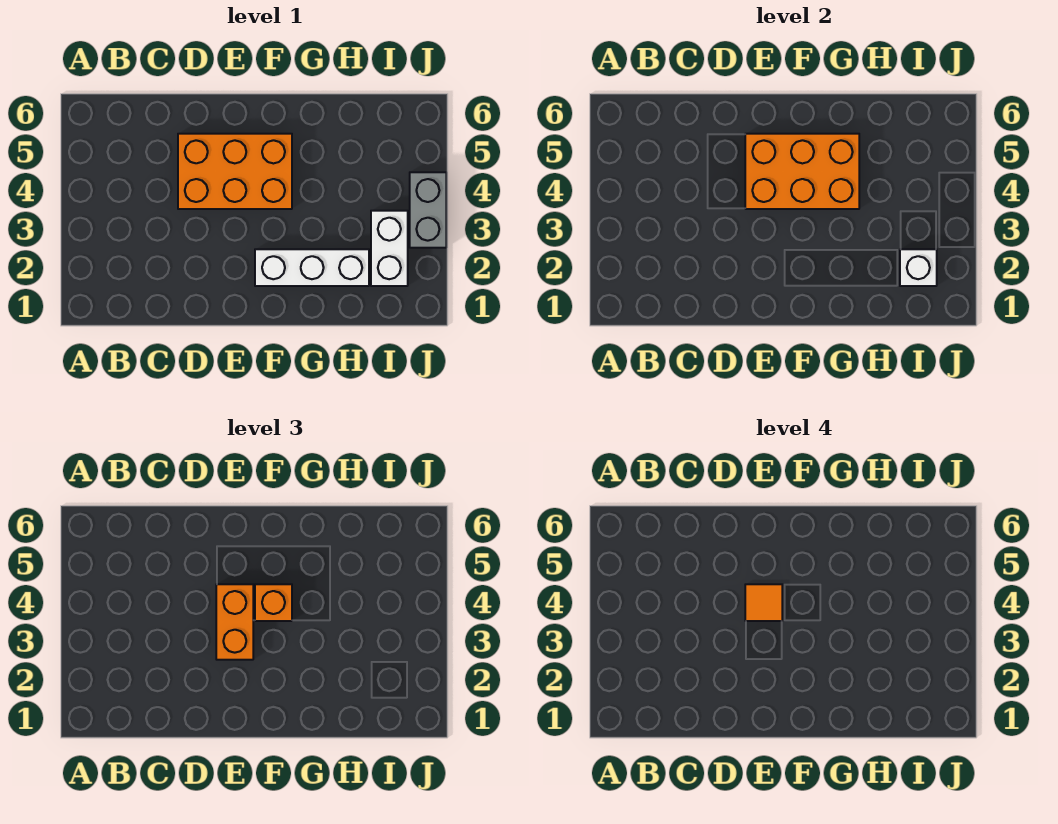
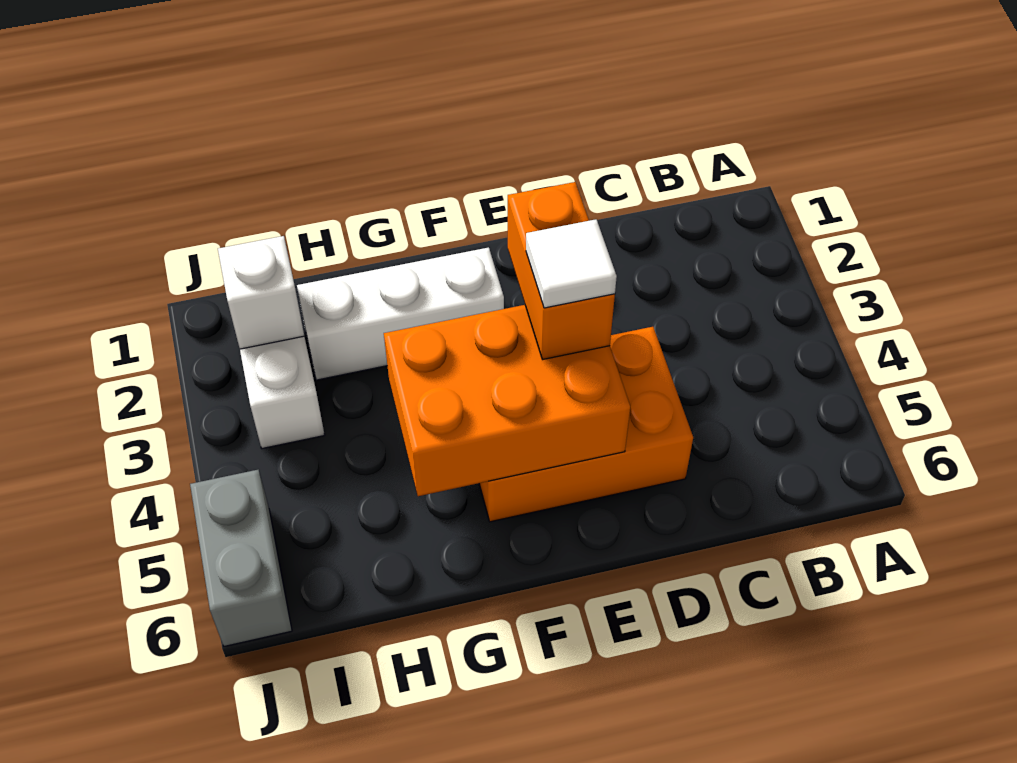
orange 1x1 tile [745,584,782,621] -> white 1x1 tile [526,219,617,308]
orange 1x1 brick [255,584,292,621] -> none
grey 1x2 brick [410,172,446,248] -> grey 1x2 brick moved to [190,470,292,646]

